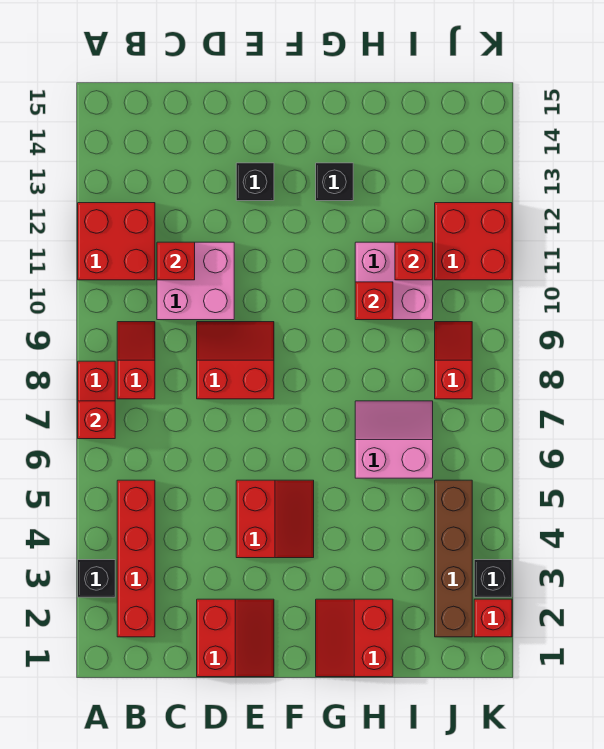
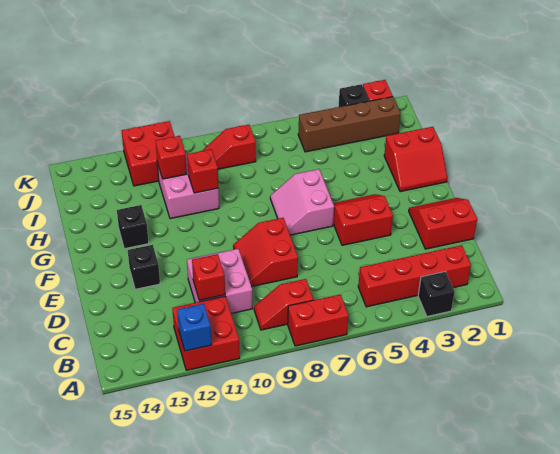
red 1x1 brick [78,401,115,439] -> none
none -> blue 1x1 brick [177,304,211,351]
pink 2x2 slope [355,401,433,478] -> pink 2x2 slope moved to [270,169,334,235]

